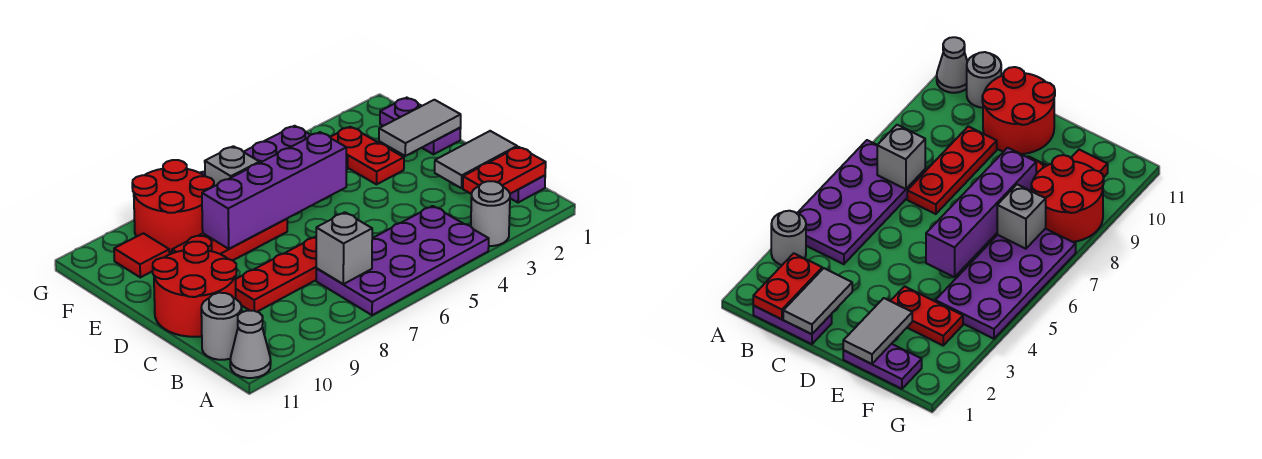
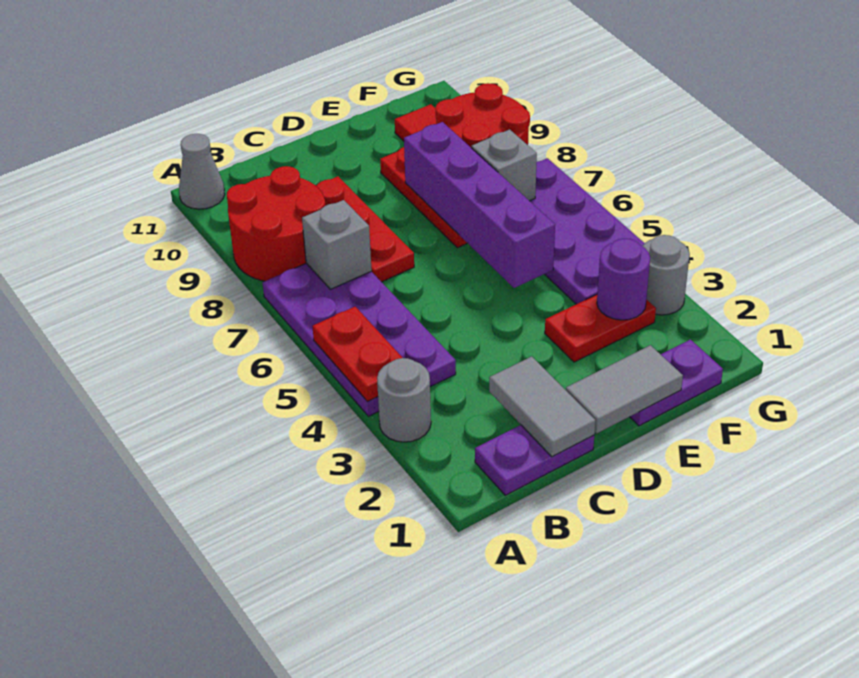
red 1x2 plate [463,147,546,194] -> red 1x2 plate moved to [312,307,402,402]
grey 1x1 round brick [201,293,242,360] -> grey 1x1 round brick moved to [643,235,690,315]
red 2x2 round brick [153,242,237,337] -> red 2x2 round brick moved to [227,166,326,281]
grey 1x2 tile [379,100,461,156] -> grey 1x2 tile turned to [566,345,683,433]
none -> purple 1x1 round brick [597,239,650,320]

